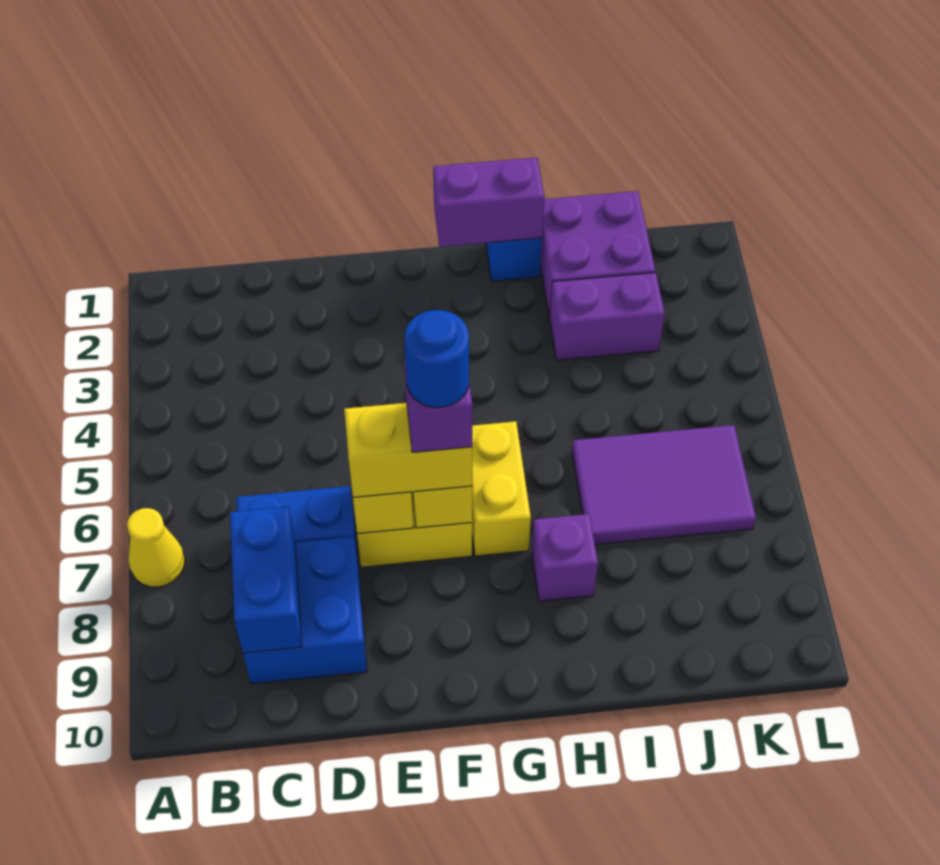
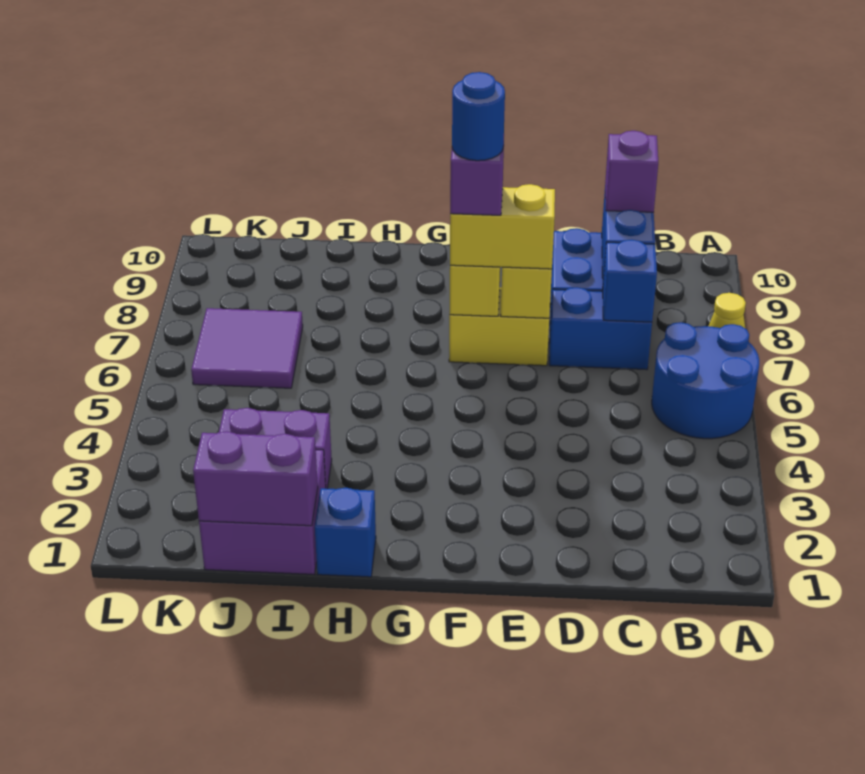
none -> blue 2x2 round brick [652,322,759,439]
none -> blue 1x1 brick [603,239,657,322]
purple 1x2 brick [433,158,544,247] -> purple 1x2 brick moved to [193,431,318,526]
yellow 1x2 brick [472,421,531,556] -> none
purple 1x1 brick [532,514,598,601] -> purple 1x1 brick moved to [605,131,658,212]
purple 2x3 tile [572,425,756,544] -> purple 2x2 tile [191,308,303,388]

